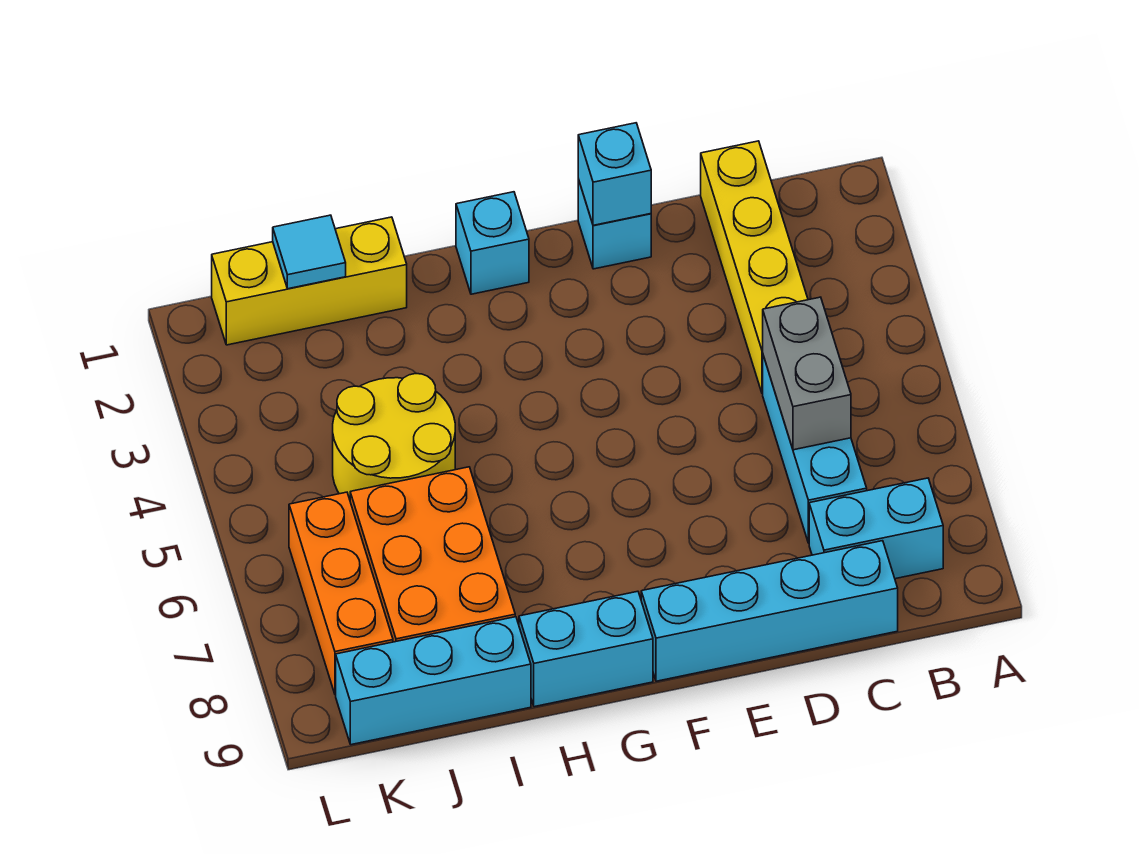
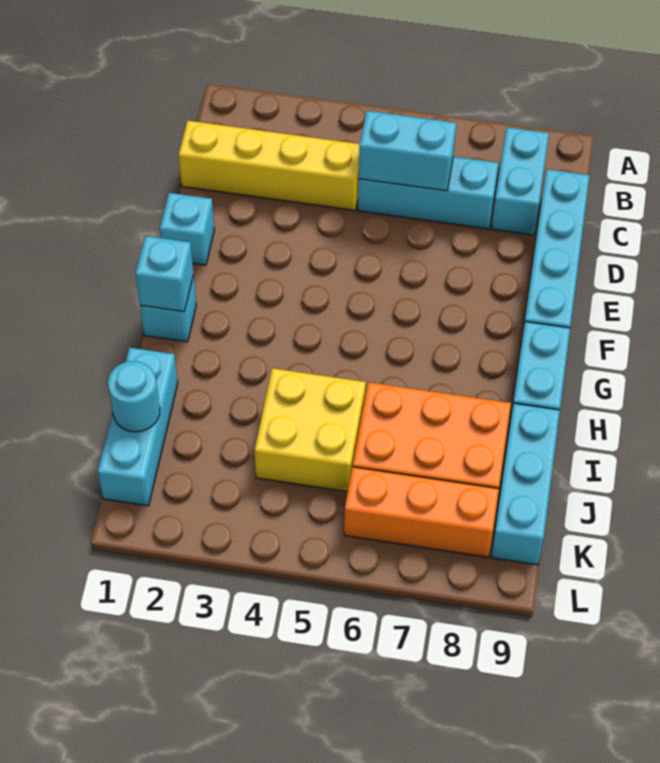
grey 1x2 brick [763,297,851,450] -> cyan 1x2 brick [359,111,456,191]
cyan 1x1 brick [578,123,651,225] -> cyan 1x1 brick moved to [136,236,193,312]
yellow 1x3 brick [212,217,407,345] -> cyan 1x3 brick [98,348,178,506]
yellow 2x2 round brick [333,374,455,499] -> yellow 2x2 brick [255,368,366,492]
cyan 1x1 tile [273,215,346,289] -> cyan 1x1 round brick [108,361,160,432]

